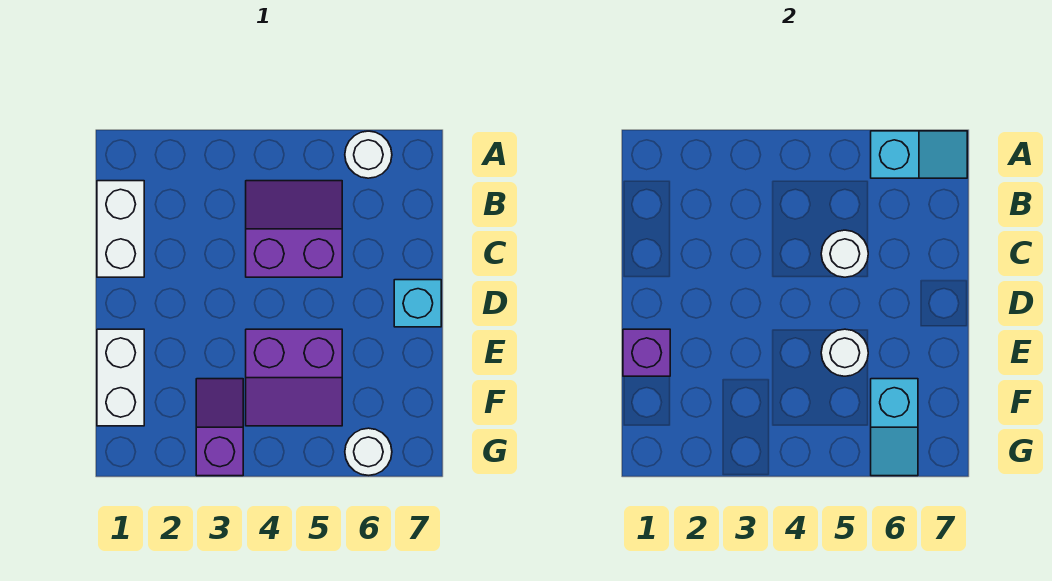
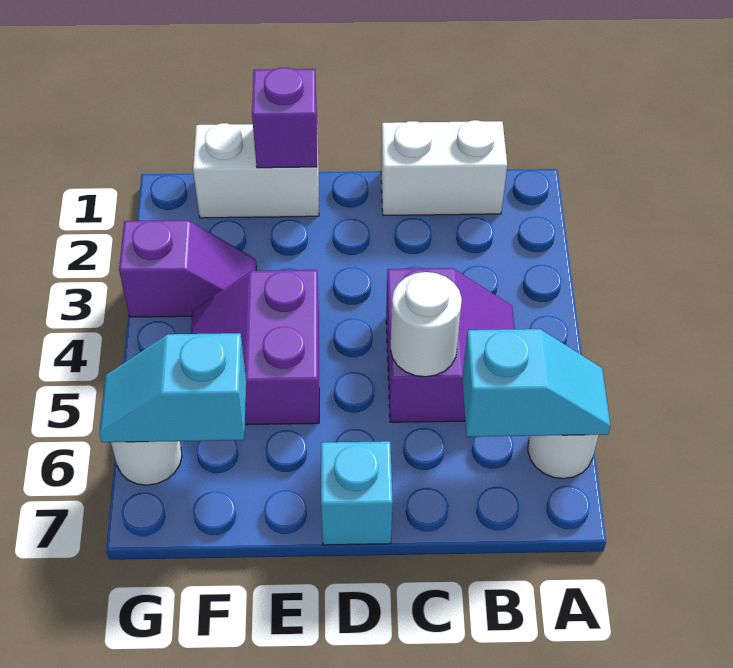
cyan 1x2 slope [871,131,967,178] -> cyan 1x2 slope turned to [462,329,610,437]
white 1x1 round brick [821,329,868,376] -> none

